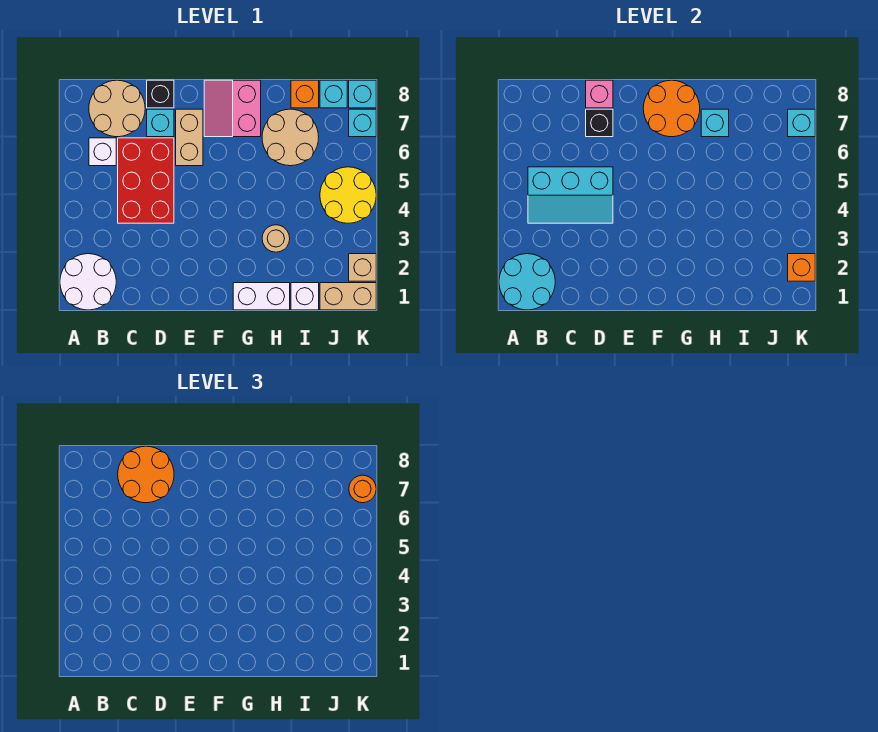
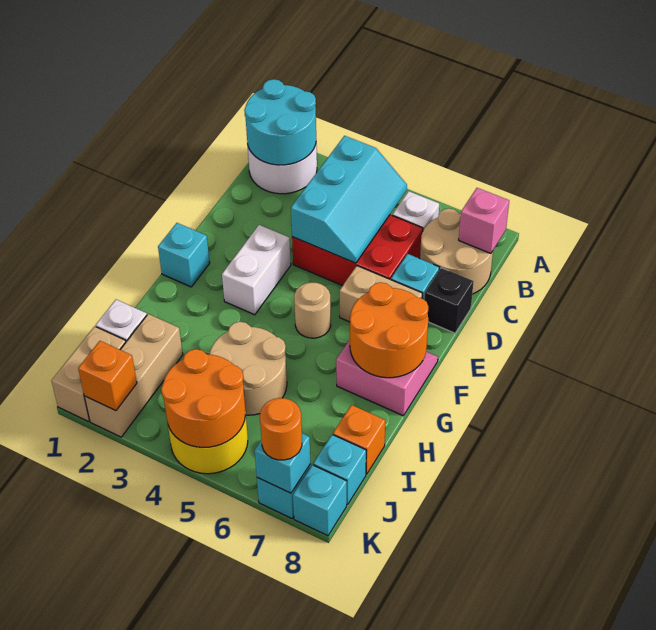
cyan 2x3 slope [528,167,613,223] -> cyan 2x3 slope turned to [291,136,407,263]
orange 2x2 round brick [118,446,174,503] -> orange 2x2 round brick moved to [161,349,245,448]
black 1x1 brick [586,109,613,137] -> none
pink 1x1 brick [586,80,613,108] -> pink 1x1 brick moved to [459,188,509,253]
white 1x2 brick [233,283,290,310] -> white 1x2 brick moved to [222,225,291,315]
tan 1x1 round brick [262,225,290,252] -> tan 1x1 round brick moved to [294,282,331,338]
tan 2x2 round brick [262,109,319,166] -> tan 2x2 round brick moved to [209,322,287,415]
cyan 1x1 brick [701,109,729,137] -> cyan 1x1 brick moved to [158,223,210,287]
tan 1x1 brick [349,254,376,281] -> tan 1x3 brick [84,314,183,437]

